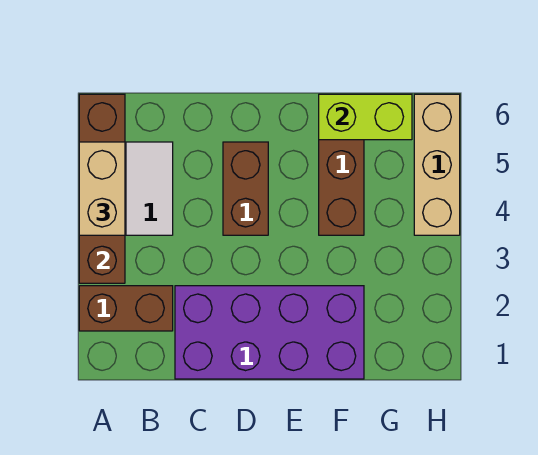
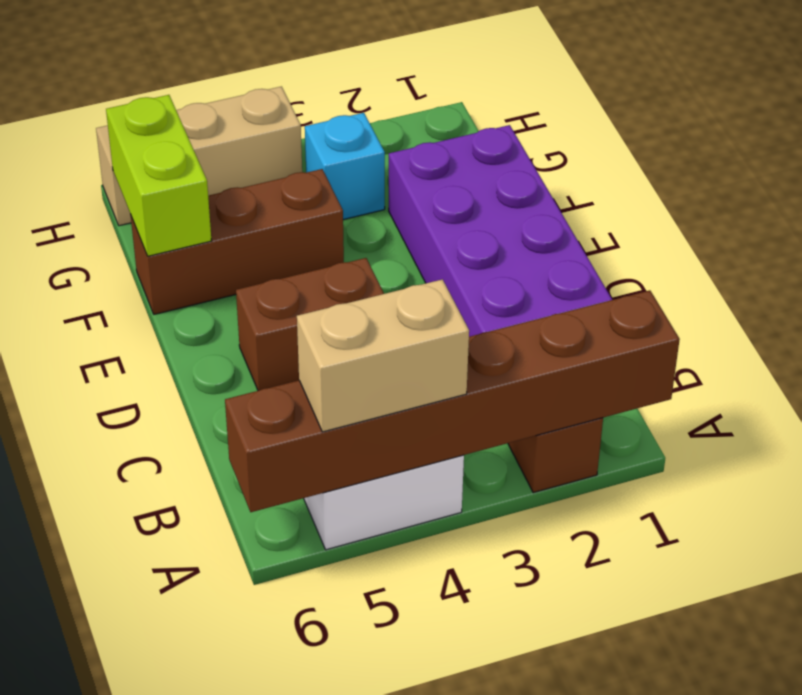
brown 1x4 brick [79,94,125,283] -> brown 1x6 brick [225,290,680,512]
none -> cyan 1x1 brick [305,113,385,220]

